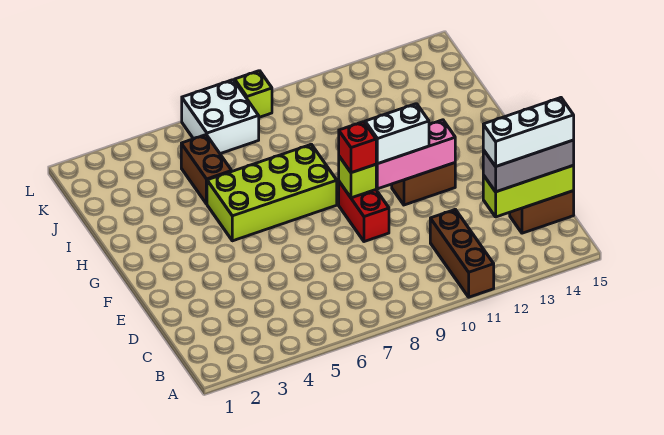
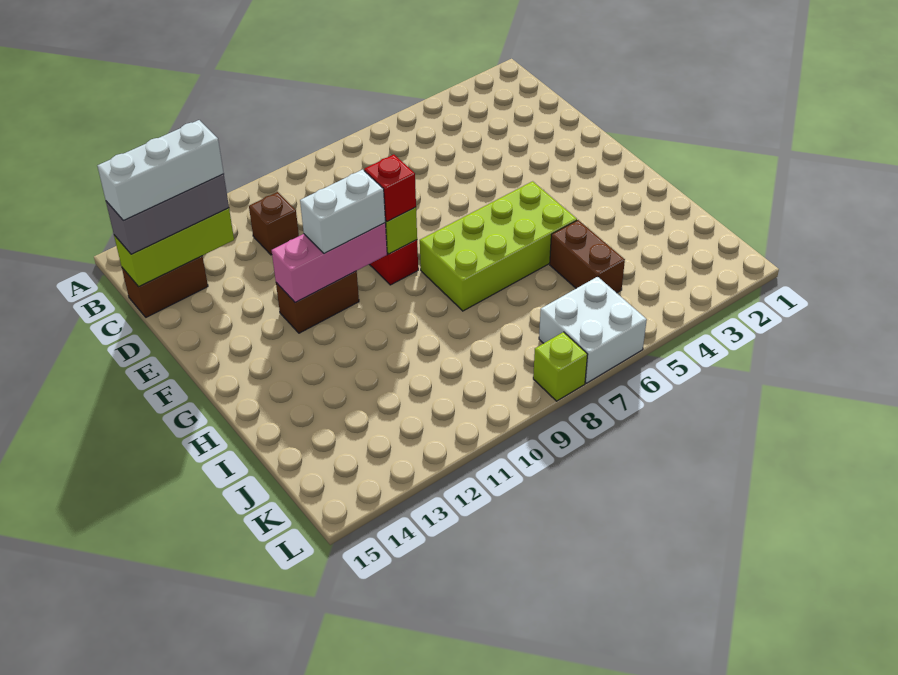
brown 1x3 brick [430,209,494,297] -> brown 1x1 brick [249,192,299,255]

